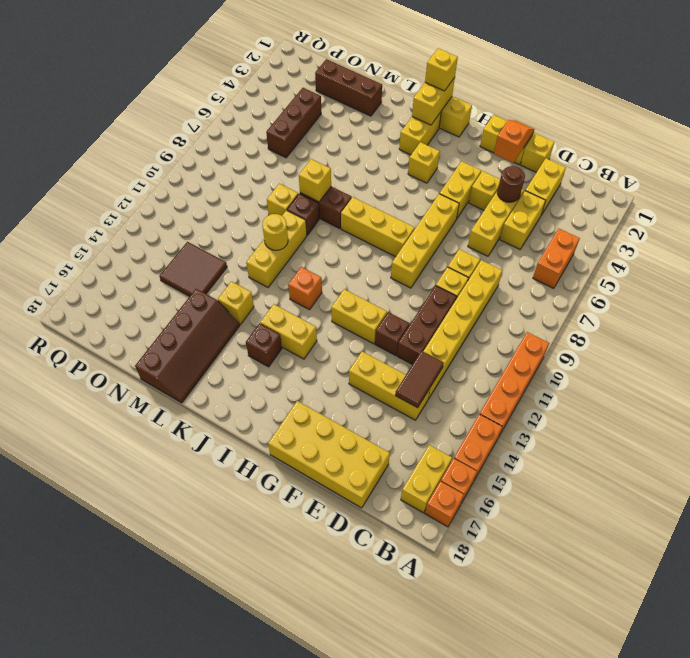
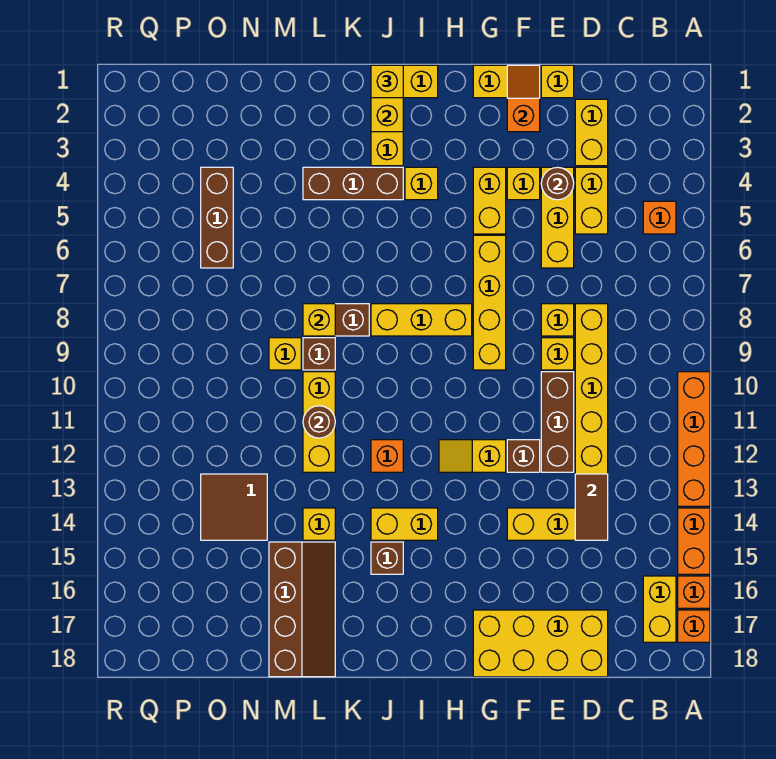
orange 1x2 brick [533,229,580,288] -> orange 1x1 brick [643,201,676,234]
yellow 1x2 brick [331,289,387,344] -> yellow 1x2 slope [439,440,506,472]
yellow 1x1 round brick [262,214,288,250] -> brown 1x1 round brick [303,406,335,438]
brown 1x3 brick [315,59,382,116] -> brown 1x3 brick moved to [303,167,403,200]

